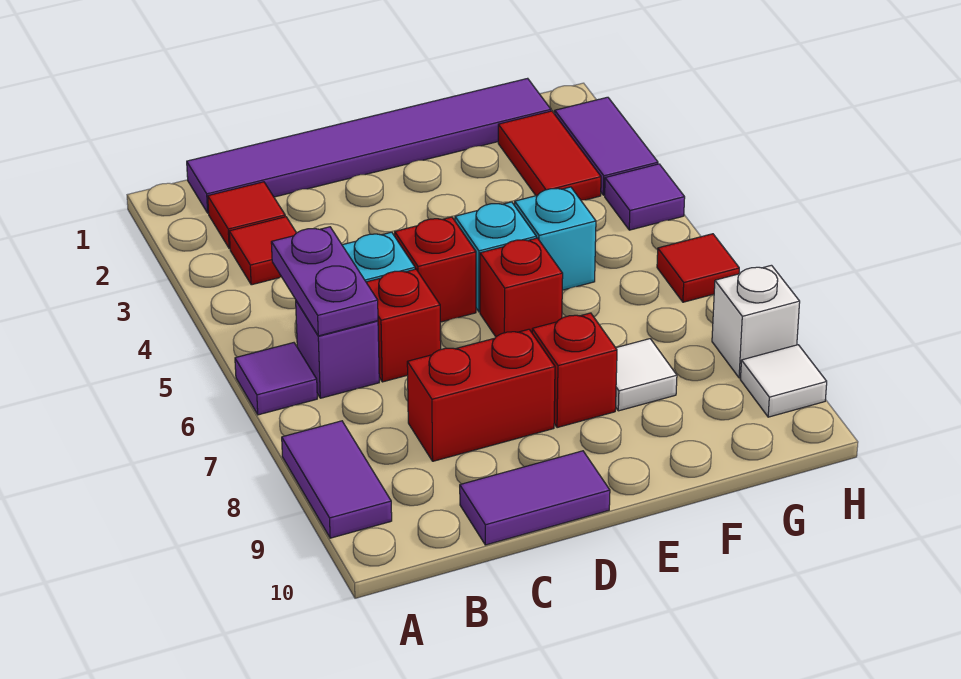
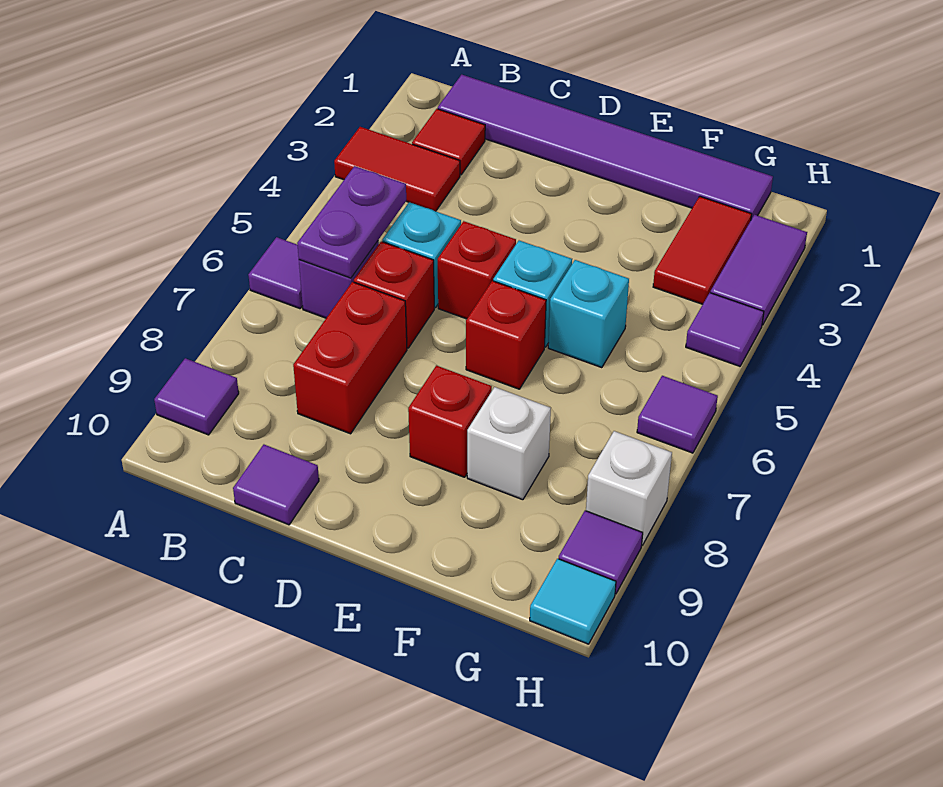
purple 1x2 tile [282,421,392,538] -> purple 1x1 tile [154,358,239,435]
red 1x1 tile [229,217,296,285] -> red 1x2 tile [334,127,460,211]
red 1x2 brick [407,329,555,461] -> red 1x2 brick turned to [293,282,407,434]
purple 1x2 tile [460,451,610,545] -> purple 1x1 tile [233,445,319,525]
white 1x1 tile [616,339,677,411] -> white 1x1 brick [467,387,551,500]
red 1x1 tile [657,234,739,302] -> purple 1x1 tile [637,376,718,453]
white 1x1 tile [740,345,827,417] -> purple 1x1 tile [559,511,643,594]
none -> cyan 1x1 tile [530,559,616,644]

